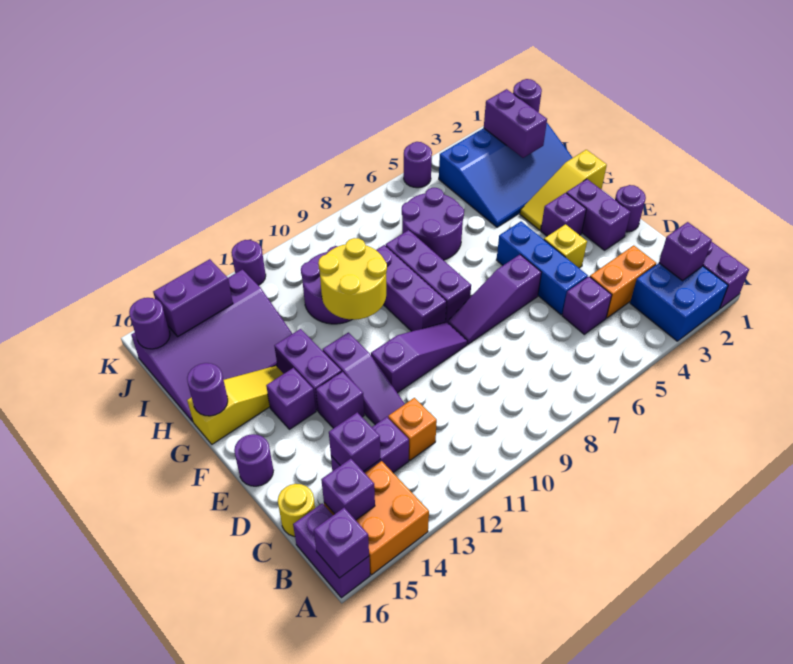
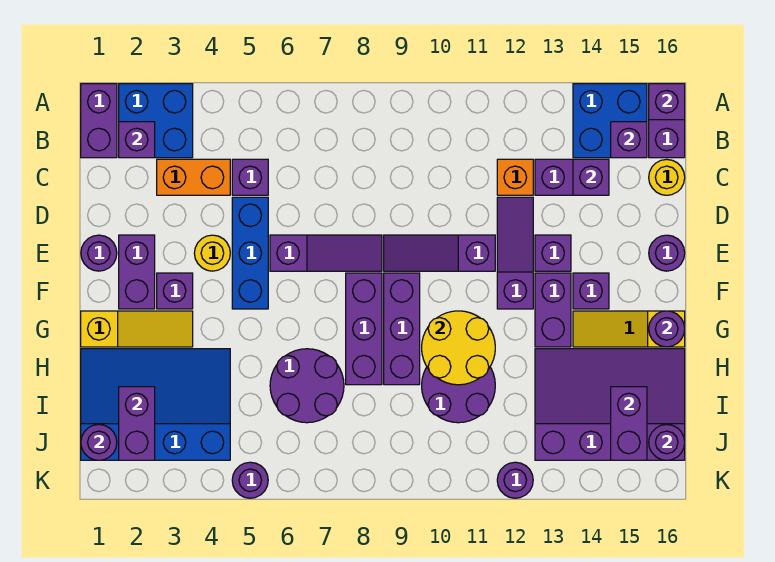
orange 2x2 brick [324,461,429,575] -> blue 2x2 brick [573,84,647,158]
yellow 1x1 brick [544,224,587,268] -> yellow 1x1 round brick [194,235,230,271]
purple 1x2 brick [153,259,233,336] -> purple 1x2 brick turned to [611,387,647,460]

